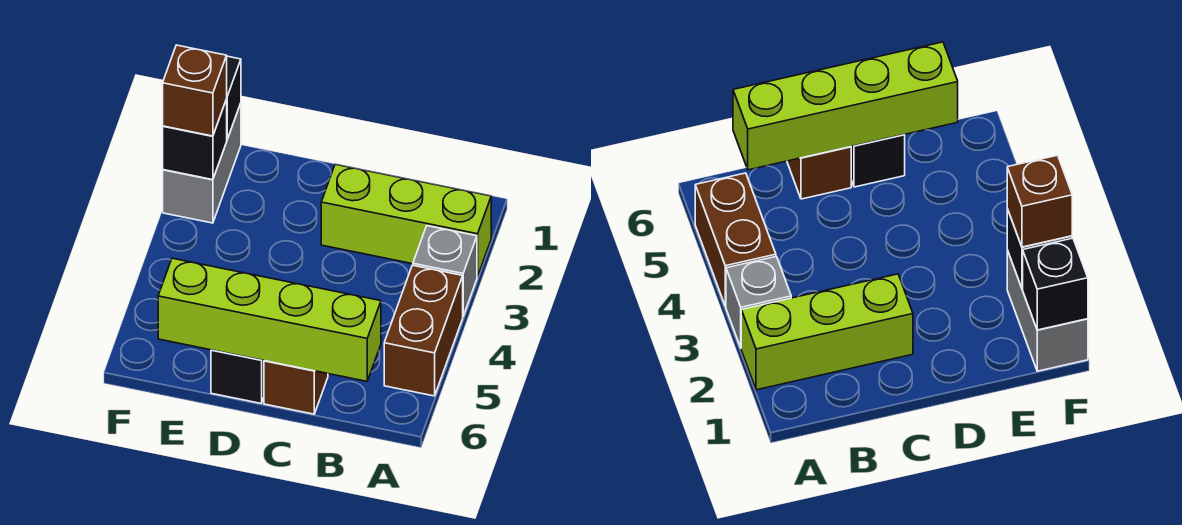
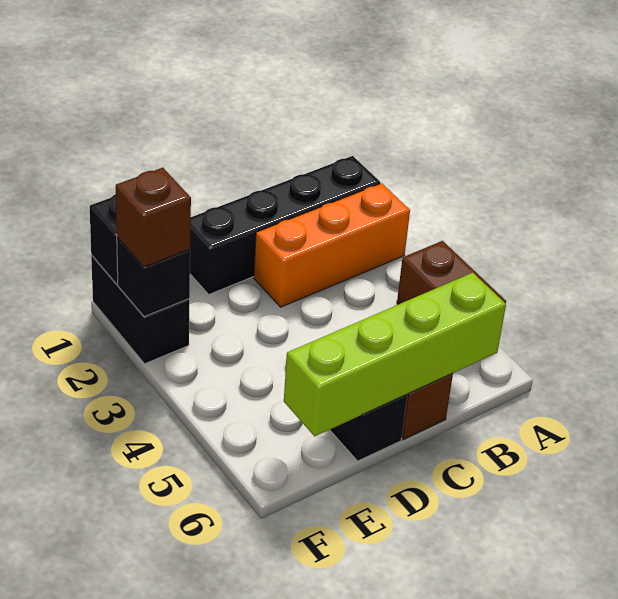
none -> black 1x4 brick [190,156,380,294]
lime 1x3 brick [321,164,491,277] -> orange 1x3 brick [254,183,410,307]
grey 1x1 brick [413,226,477,316] -> none
grey 1x2 brick [163,103,241,223] -> black 1x2 brick [91,255,189,364]

